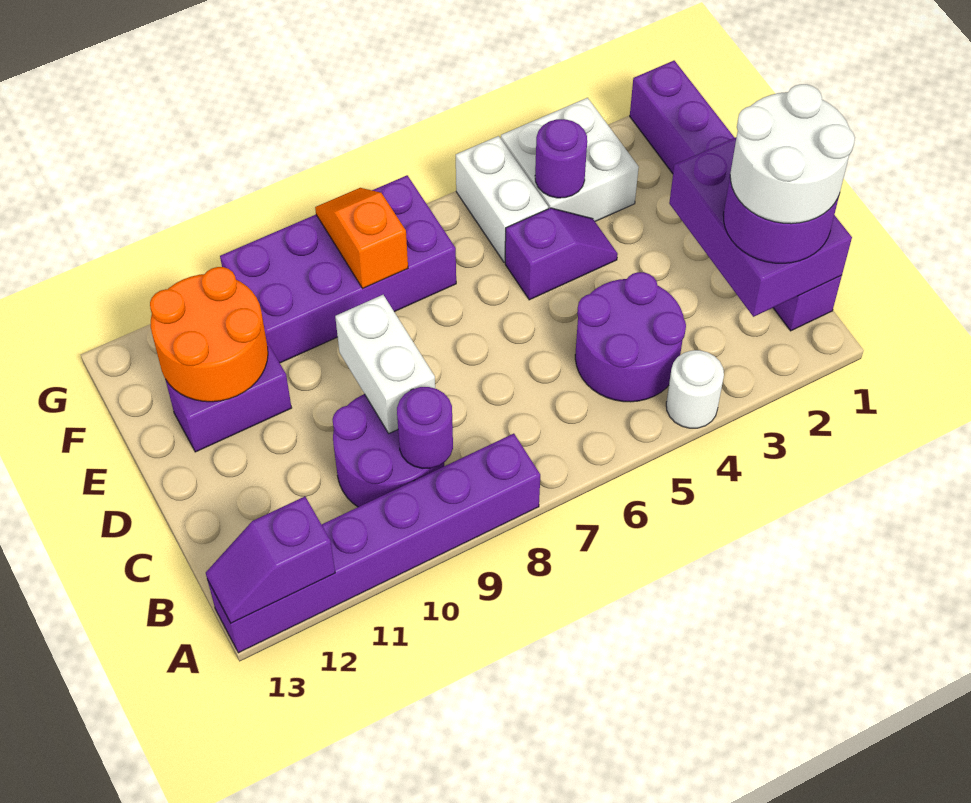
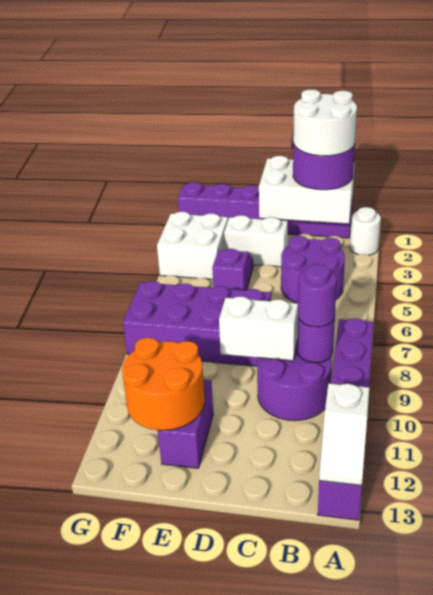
white 1x1 round brick [666,350,724,428] -> white 1x1 round brick moved to [350,207,381,255]
purple 1x2 slope [206,497,335,623] -> white 1x2 slope [319,383,369,485]
purple 2x3 brick [669,137,852,317] -> white 2x3 brick [259,156,355,224]
purple 1x1 round brick [535,119,587,198] -> purple 1x1 round brick moved to [298,264,337,327]
white 1x2 brick [456,136,548,262] -> white 1x2 brick moved to [224,215,288,267]
purple 2x4 brick [220,175,456,363] -> purple 2x4 brick turned to [123,281,271,366]
orange 1x2 slope [315,188,408,288] -> none

